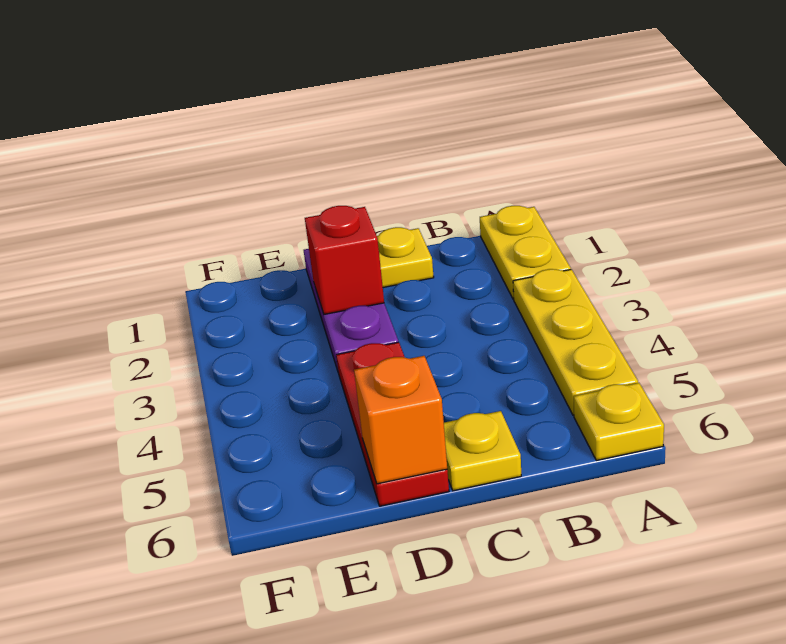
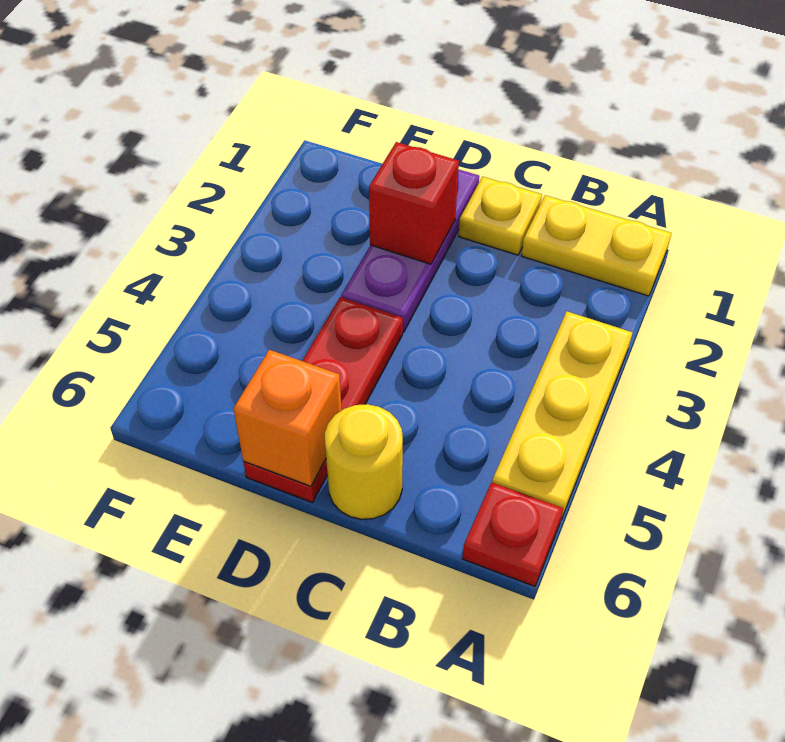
yellow 1x2 plate [480,206,571,299] -> yellow 1x2 plate turned to [522,195,672,296]
yellow 1x1 plate [574,383,664,460] -> red 1x1 plate [462,482,563,586]
yellow 1x1 plate [444,411,521,491] -> yellow 1x1 round brick [325,404,403,519]

